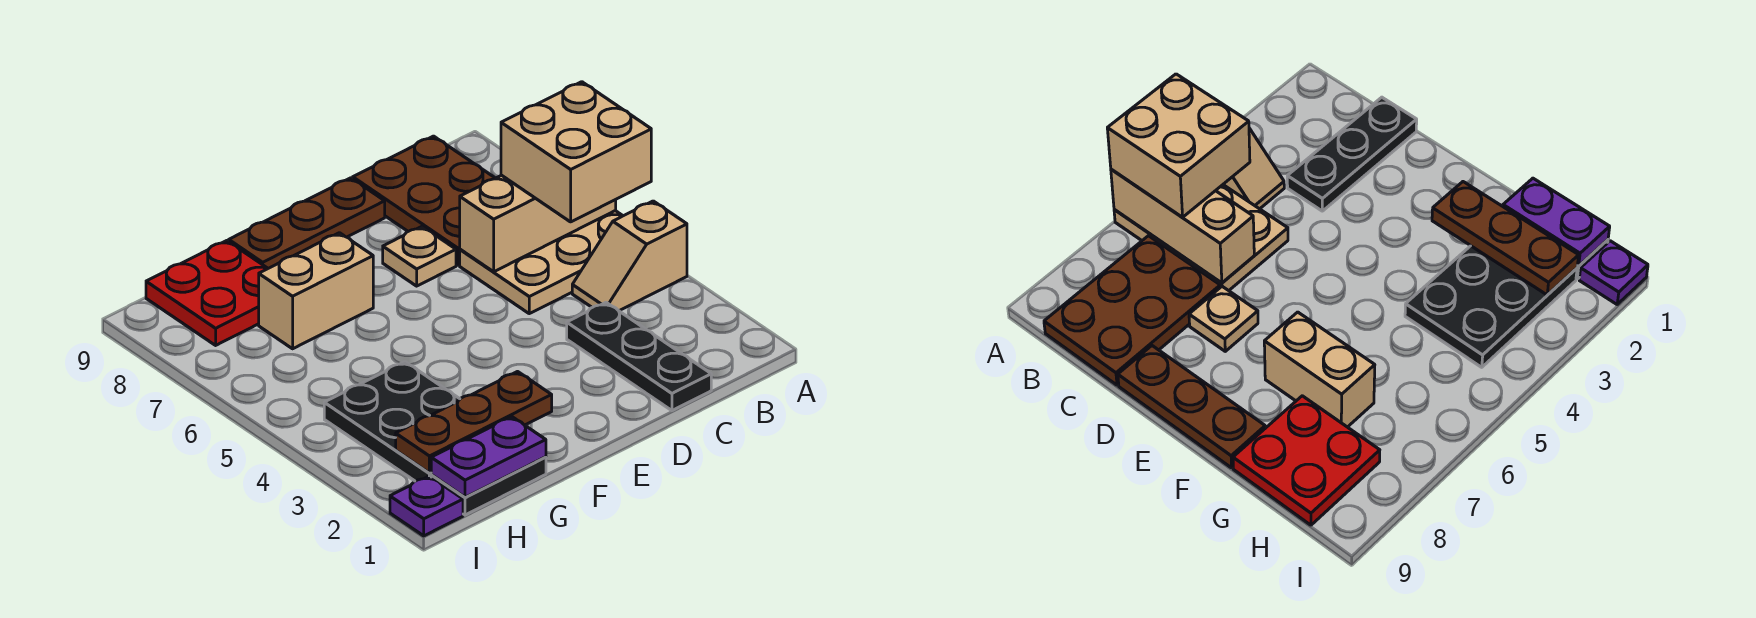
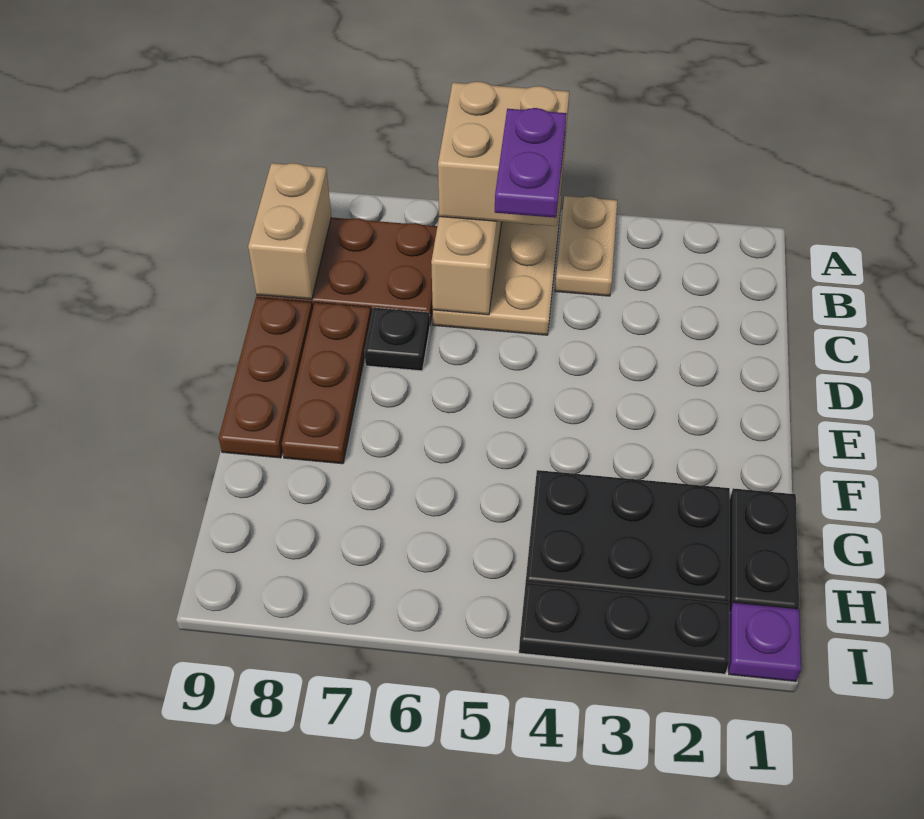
tan 1x2 slope [572,201,687,311] -> tan 1x2 plate [555,196,617,296]
black 1x3 plate [567,303,711,411] -> black 1x3 plate moved to [519,582,729,674]
tan 1x1 plate [383,227,456,286] -> black 1x1 plate [365,307,430,371]
brown 1x3 plate [396,372,552,473] -> brown 1x3 plate moved to [282,302,371,464]
tan 1x2 brick [259,233,373,349] -> tan 1x2 brick moved to [248,163,331,300]
purple 1x2 plate [431,417,546,497] -> purple 1x2 plate moved to [495,108,567,218]
red 2x2 plate [146,241,268,345] -> none

